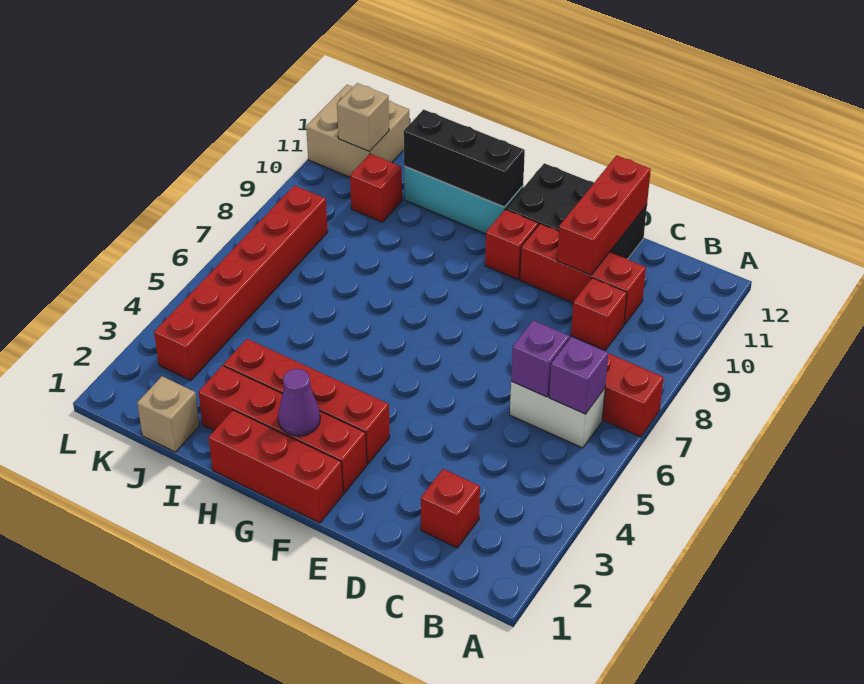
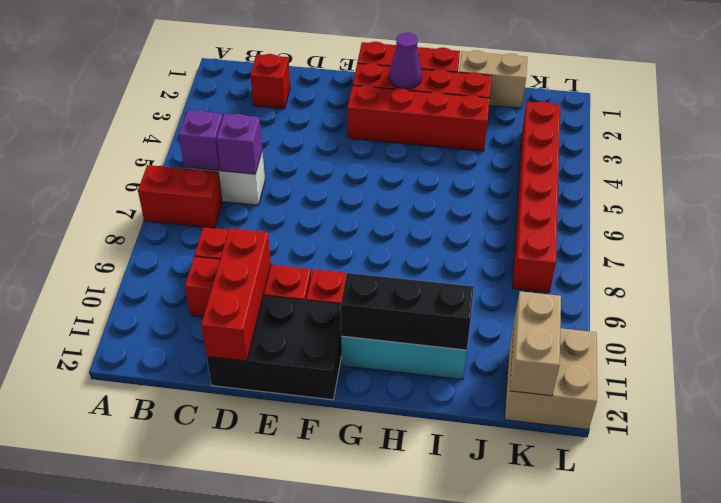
tan 1x1 brick [137,376,200,452] -> tan 1x2 brick [459,51,528,108]
red 1x1 brick [350,154,402,222] -> none
tan 1x1 brick [337,83,389,152] -> tan 1x2 brick [510,291,561,396]

